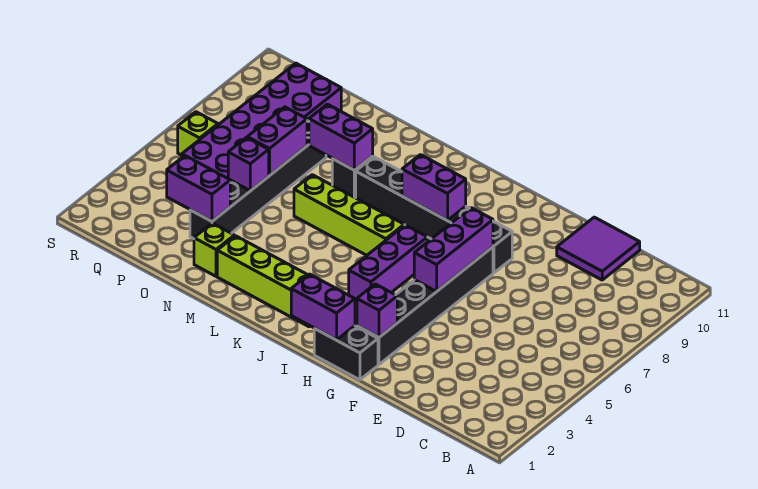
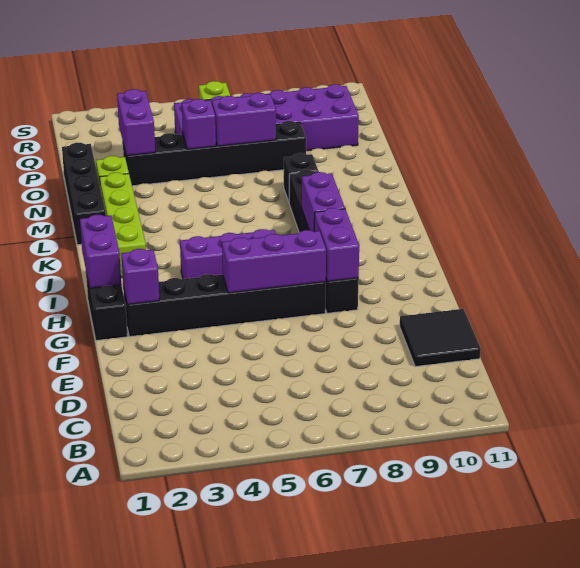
purple 2x2 tile [557,217,640,280] -> black 2x2 tile [400,309,481,367]
lime 1x4 brick [294,175,404,256] -> none
none -> black 1x4 brick [62,143,106,245]
purple 1x2 brick [309,104,373,170] -> purple 1x2 brick moved to [314,208,359,281]

